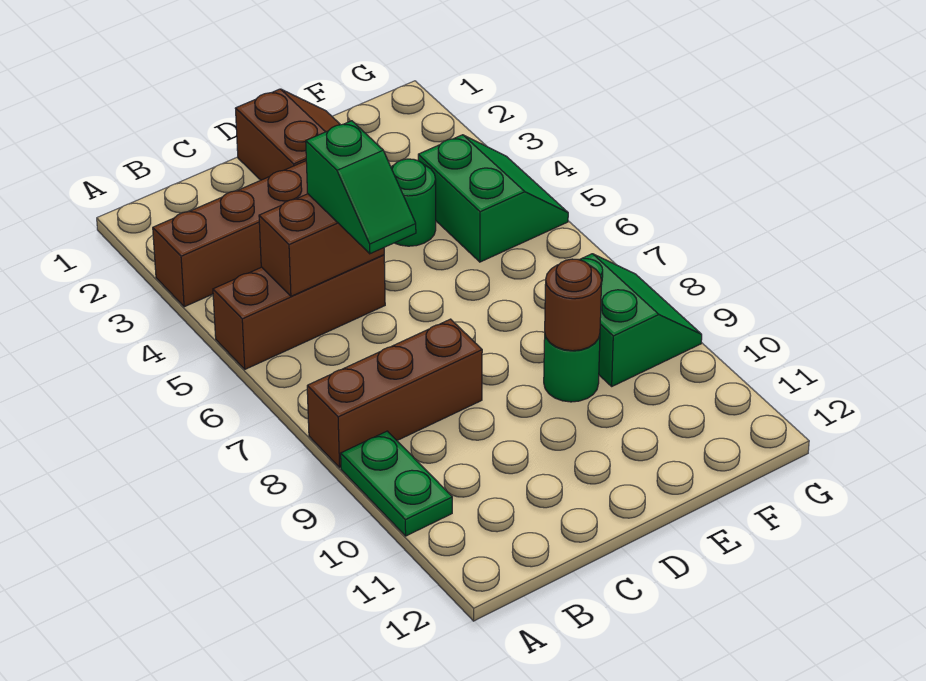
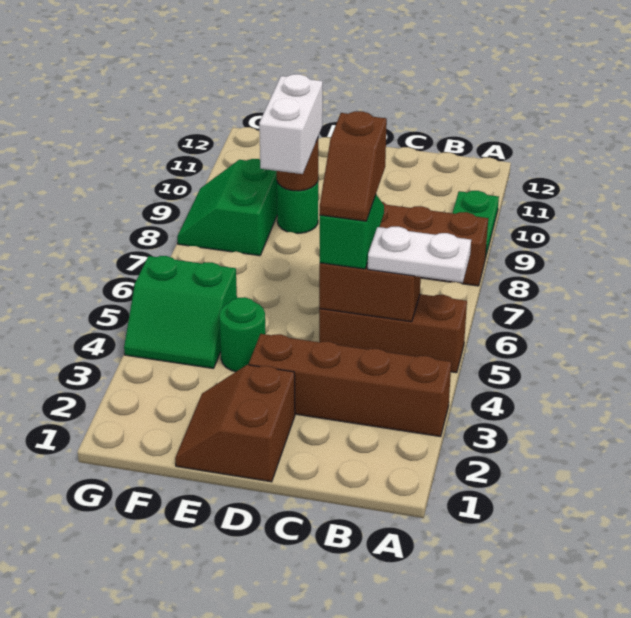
none -> white 1x2 plate [368,227,471,283]
none -> brown 1x2 slope [320,111,387,221]
none -> white 1x2 brick [259,74,323,174]
green 2x2 slope [418,135,568,262] -> green 2x2 slope turned to [124,256,237,369]

